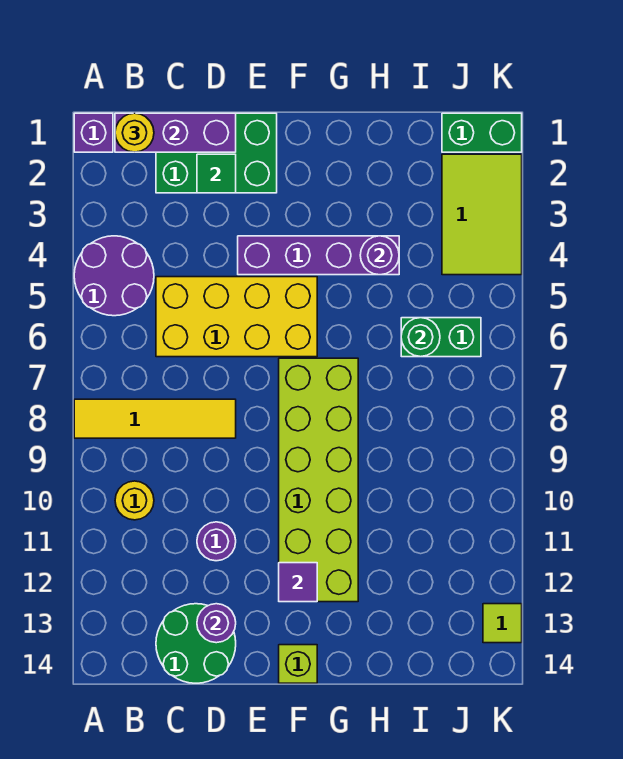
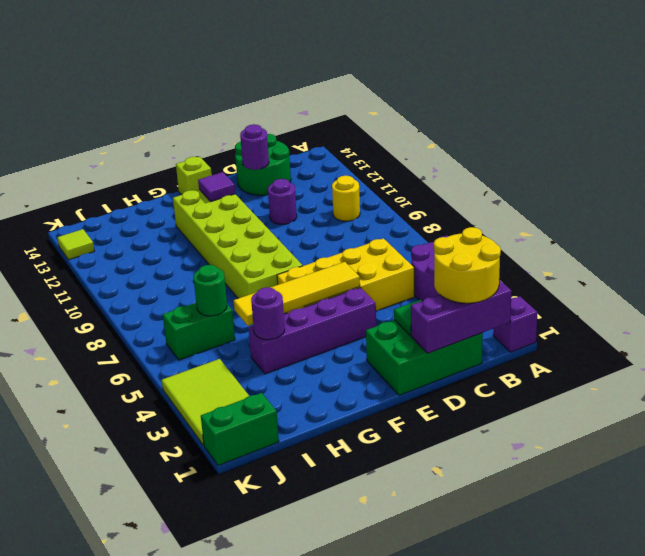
yellow 1x4 tile [74,399,236,438] -> yellow 1x4 tile moved to [234,262,360,326]
yellow 1x1 round brick [115,113,154,152] -> yellow 2x2 round brick [434,227,501,303]

